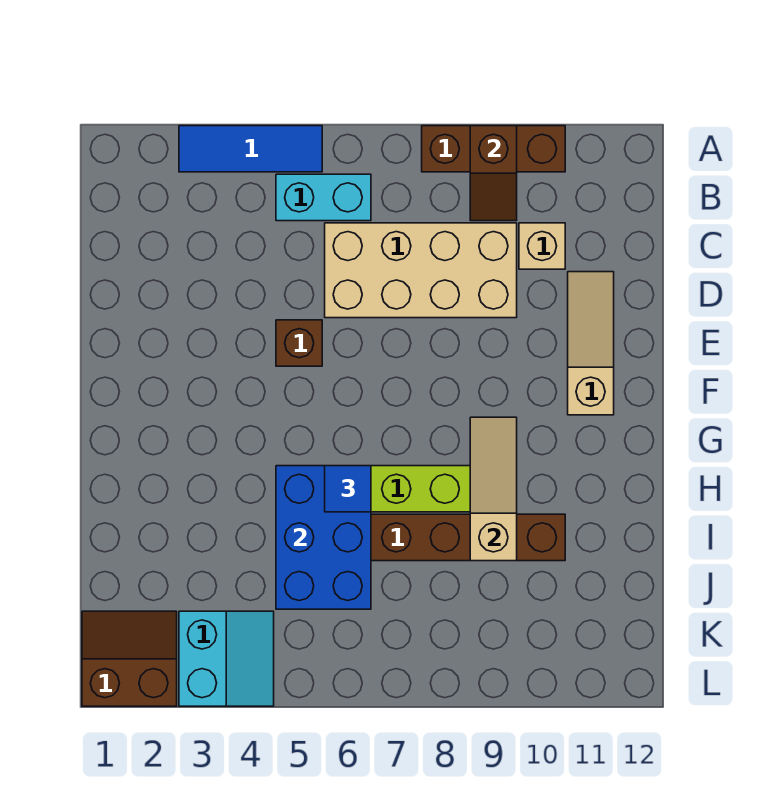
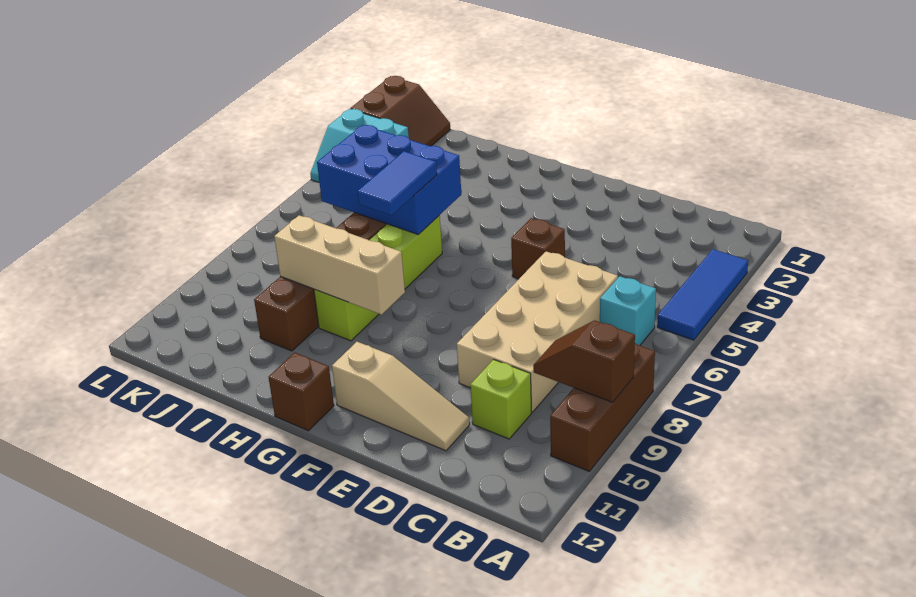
cyan 1x2 brick [276,174,371,221] -> cyan 1x1 brick [600,276,656,346]
tan 1x1 brick [519,223,565,269] -> lime 1x1 brick [470,359,532,439]
tan 1x3 slope [470,417,517,561] -> tan 1x3 brick [274,215,405,315]
none -> brown 1x1 brick [269,352,334,431]
blue 1x1 tile [325,466,371,512] -> blue 1x2 tile [357,151,437,215]

